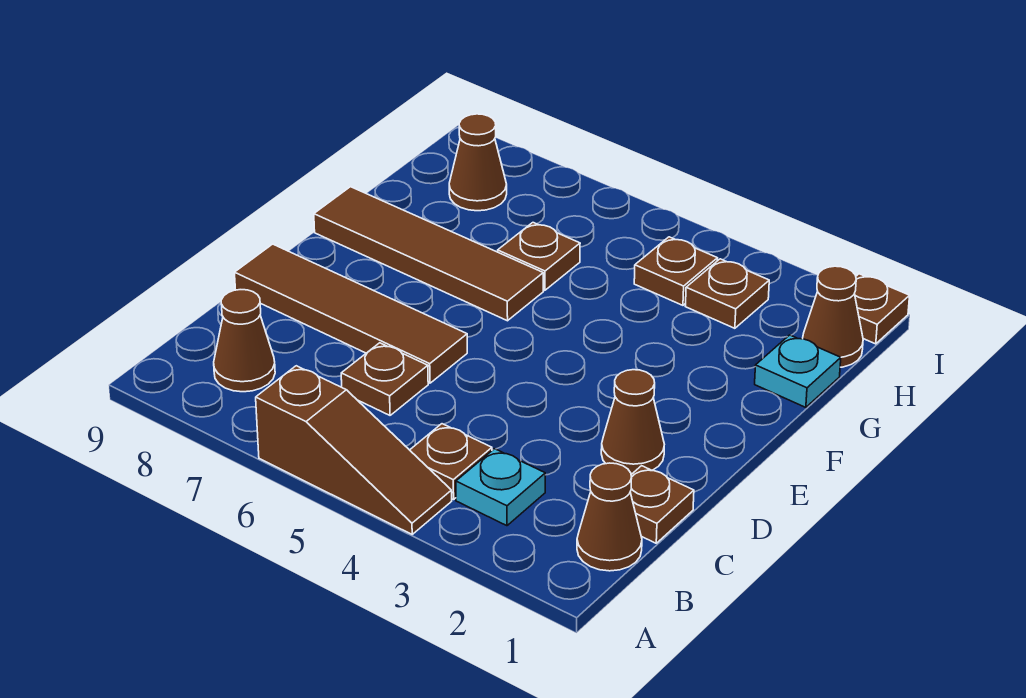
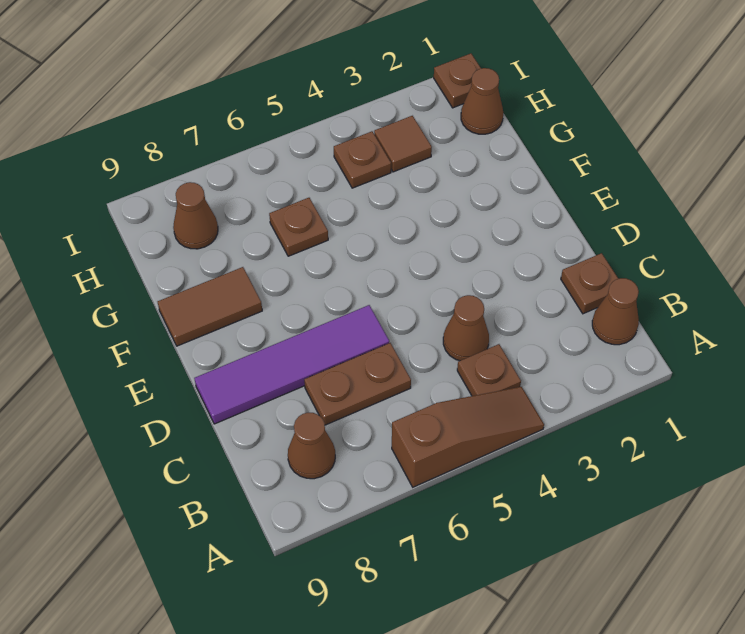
cyan 1x1 plate [456,449,545,526] -> none
brown 1x1 plate [341,343,428,415] -> brown 1x2 plate [304,343,411,425]
brown 1x1 cone [601,370,664,474] -> brown 1x1 cone moved to [443,295,489,361]
brown 1x4 tile [235,244,467,383] -> purple 1x4 tile [194,305,389,424]
brown 1x4 tile [314,187,543,321] -> brown 1x2 tile [158,267,262,346]
cyan 1x1 plate [755,335,841,407] -> none
brown 1x1 plate [685,259,769,328] -> brown 1x1 tile [374,116,432,172]

